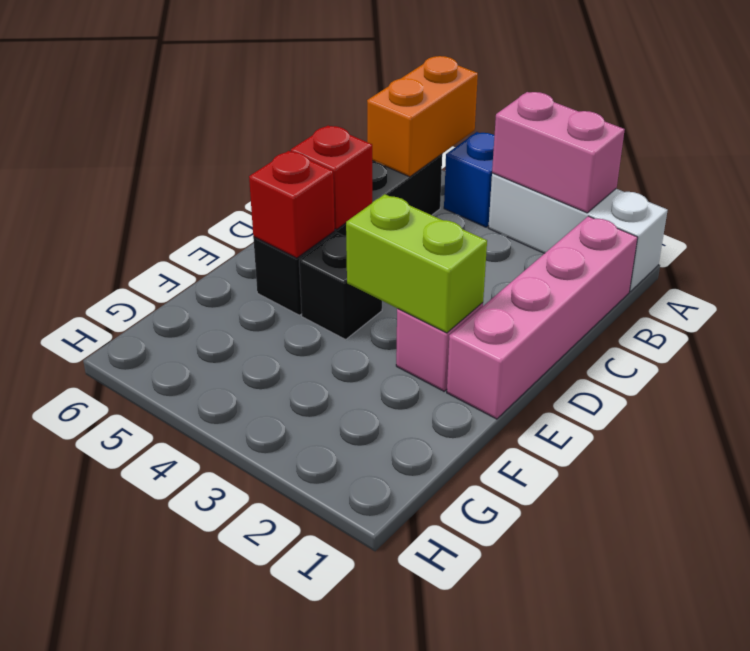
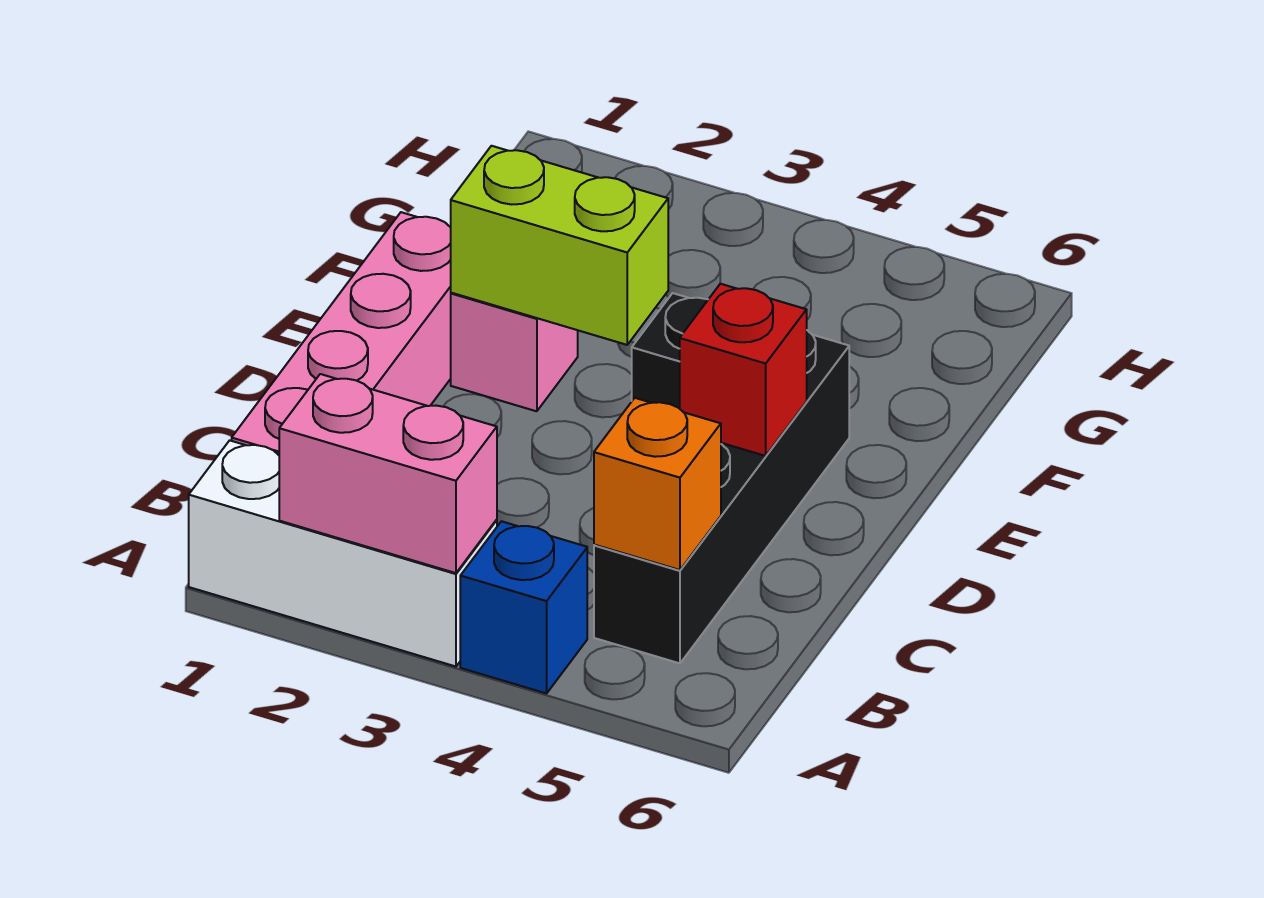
orange 1x2 brick [367,56,478,177] -> orange 1x1 brick [594,398,721,570]
red 1x1 brick [249,151,335,258] -> none

